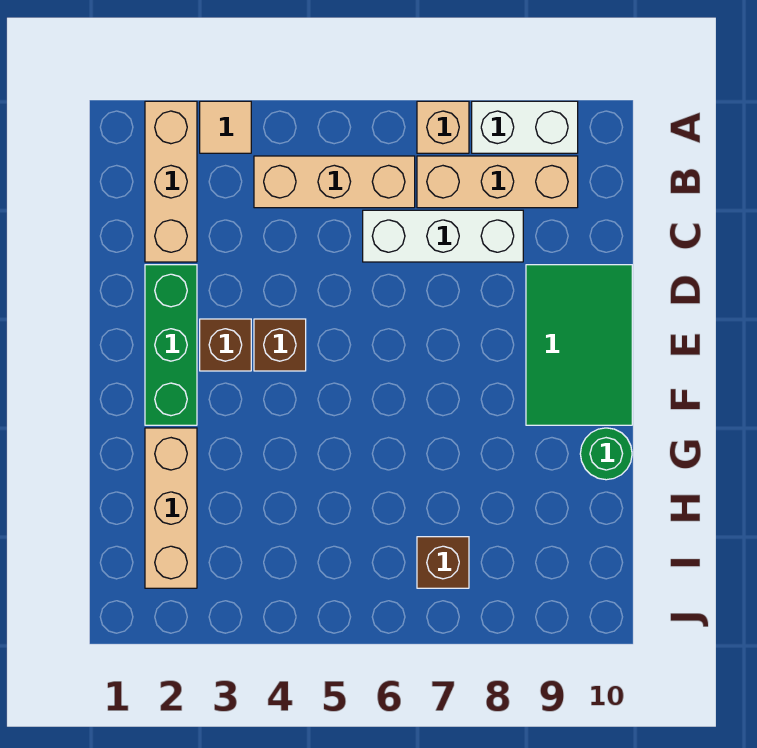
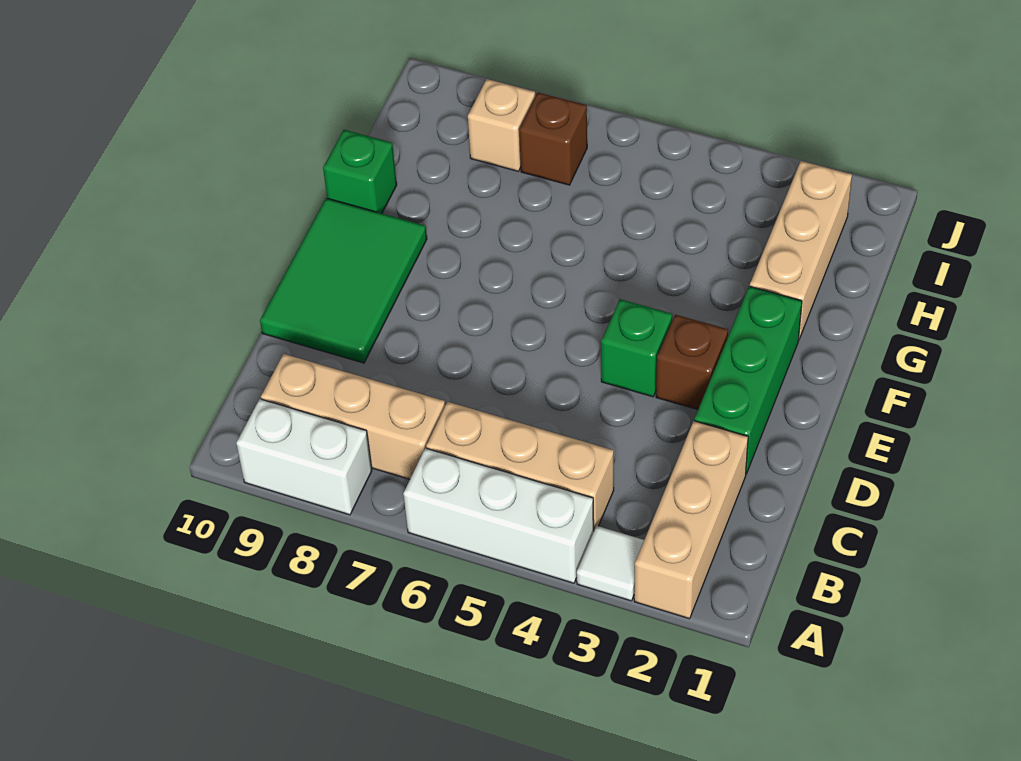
tan 1x1 tile [200,101,251,153] -> white 1x1 tile [577,526,644,601]
tan 1x1 brick [417,101,469,153] -> tan 1x1 brick moved to [468,79,535,171]
white 1x3 brick [363,210,523,262] -> white 1x3 brick moved to [403,448,594,583]
brown 1x1 brick [254,319,306,371] -> green 1x1 brick [601,299,672,397]
green 1x1 round brick [580,428,632,480] -> green 1x1 brick [323,130,397,213]

